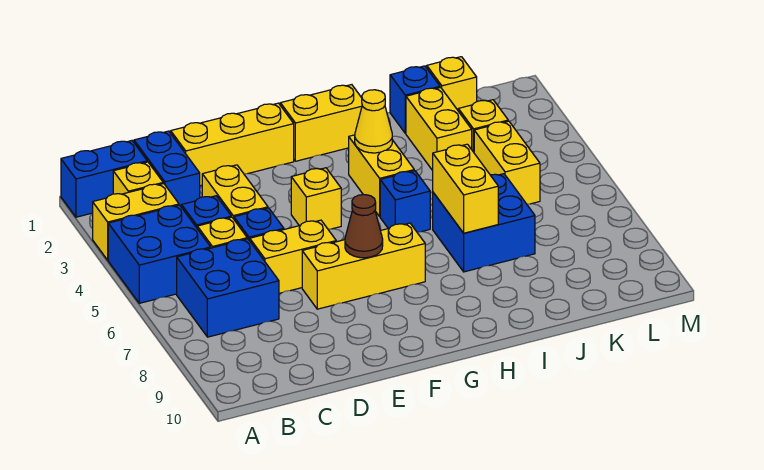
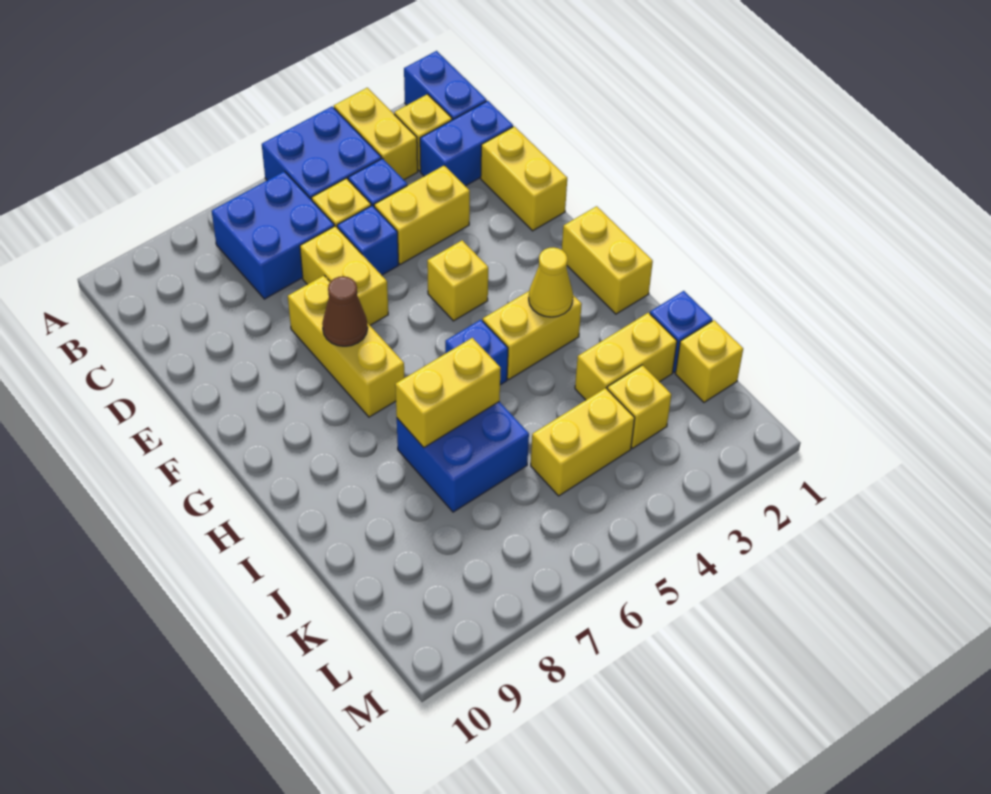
yellow 1x3 brick [171,103,294,186] -> yellow 1x2 brick [481,126,567,231]

